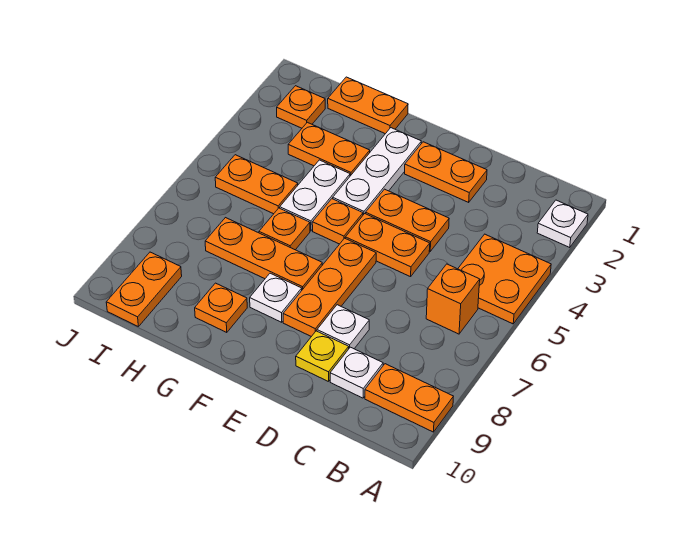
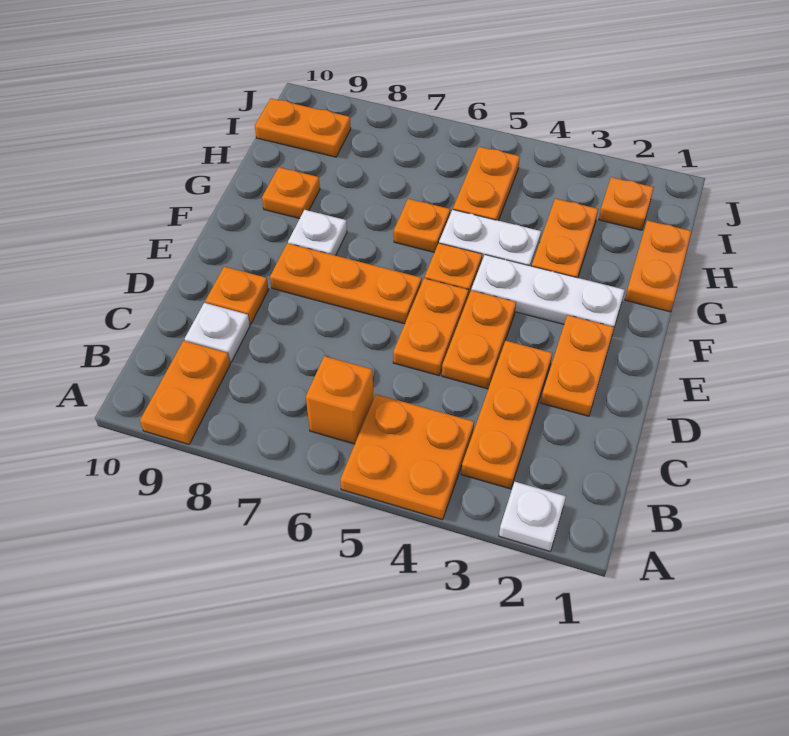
white 1x1 plate [317,305,369,349] -> none
yellow 1x1 plate [296,331,349,382] -> orange 1x1 plate [205,267,269,324]
orange 1x3 plate [205,218,322,290] -> orange 1x3 plate moved to [461,341,552,489]

